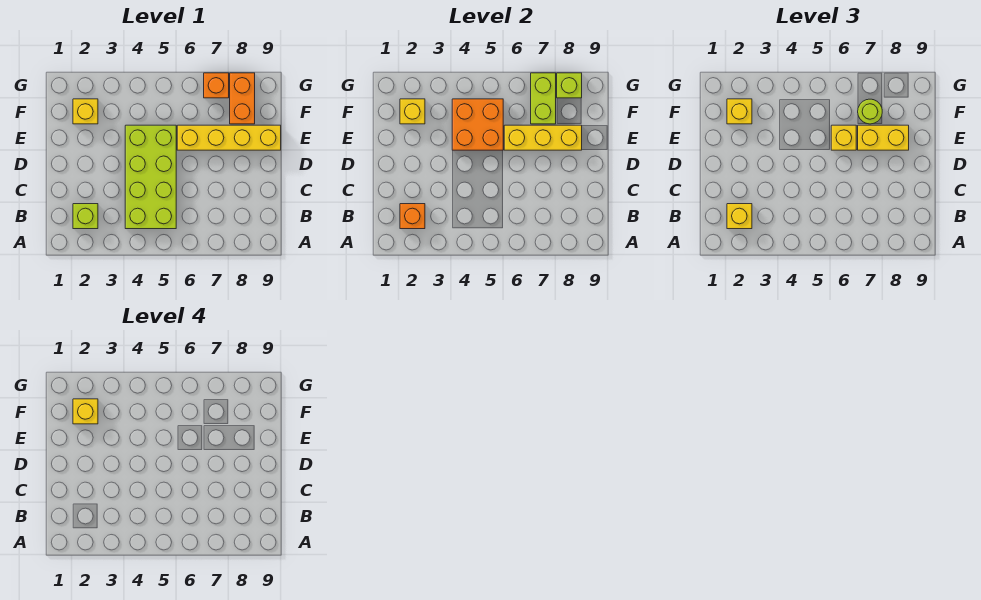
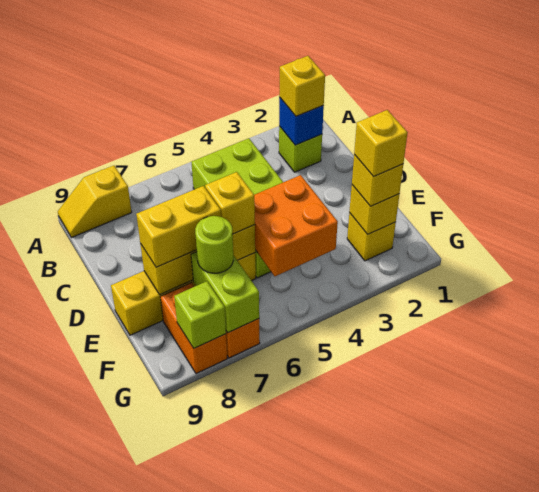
none -> yellow 1x2 slope [58,165,132,238]
orange 1x1 brick [400,204,425,229] -> blue 1x1 brick [279,97,324,145]

